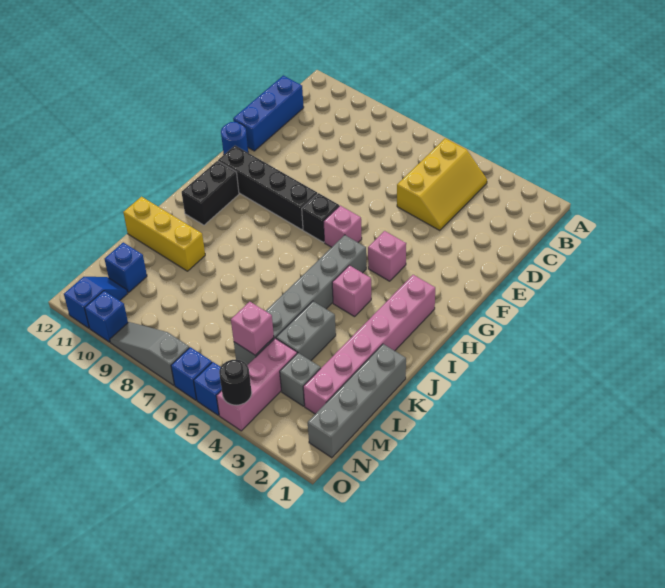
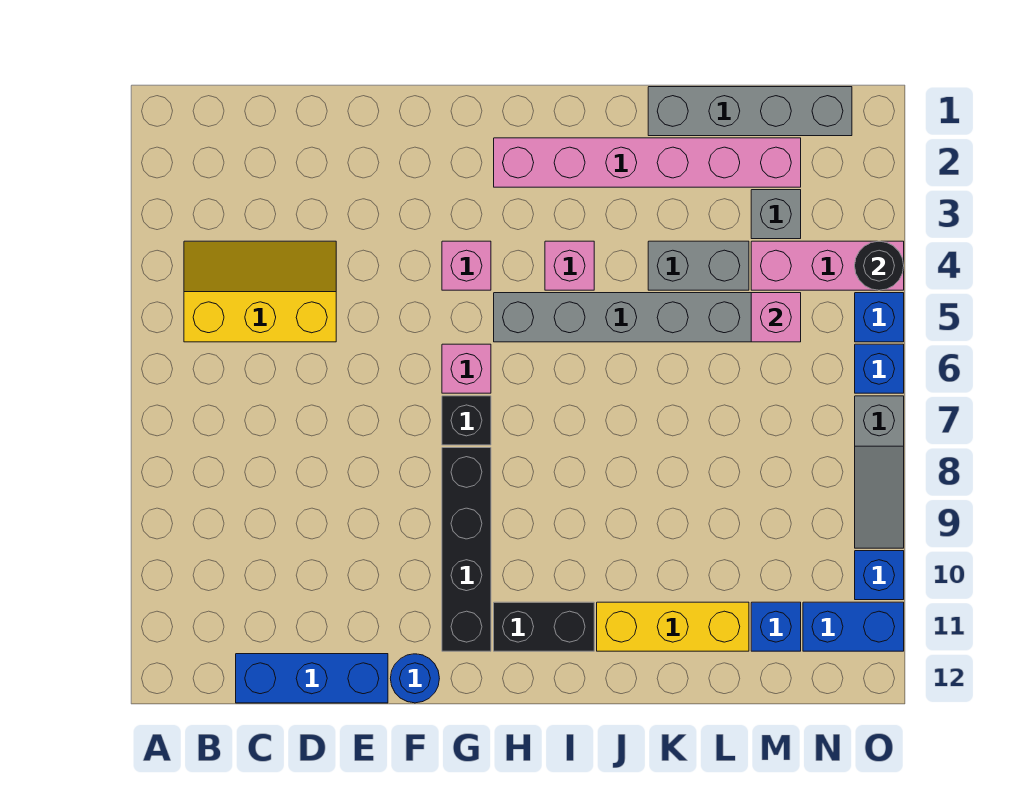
yellow 1x3 brick [123,197,205,271] -> yellow 1x3 brick turned to [597,602,749,651]
blue 1x2 slope [64,277,128,328] -> blue 1x2 brick [803,602,904,651]

